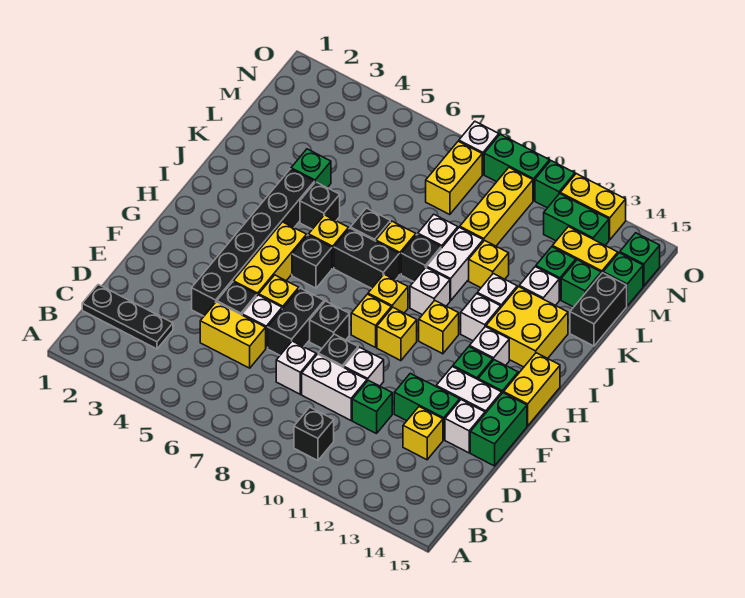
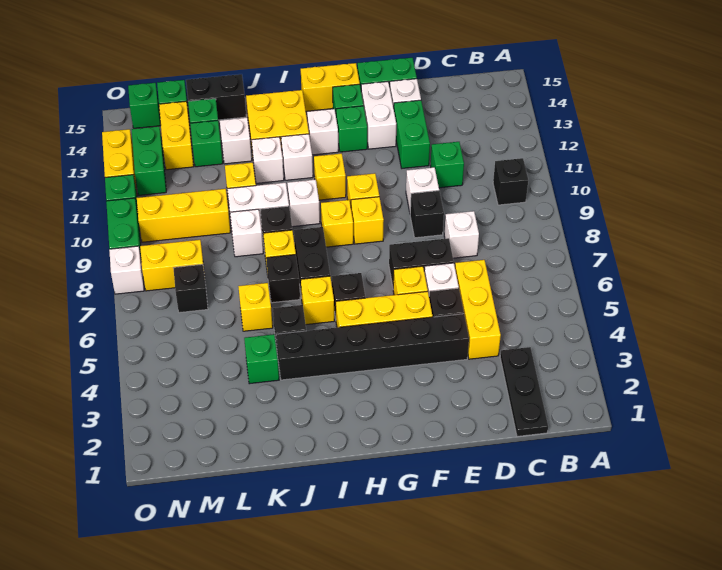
yellow 1x2 brick [200,302,266,368] -> yellow 1x3 brick [455,260,501,359]
white 1x2 brick [302,354,367,420] -> none
yellow 1x1 brick [403,407,443,460] -> yellow 1x1 brick moved to [238,283,273,331]
black 1x1 brick [310,301,349,348] -> black 1x1 brick moved to [173,264,208,313]

